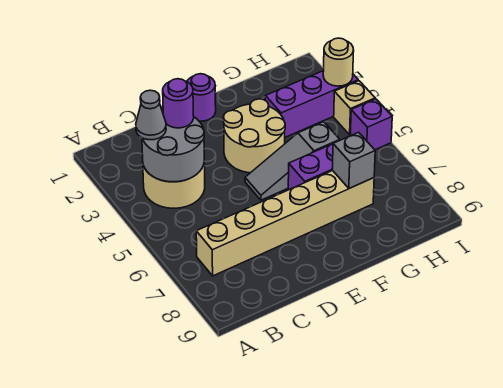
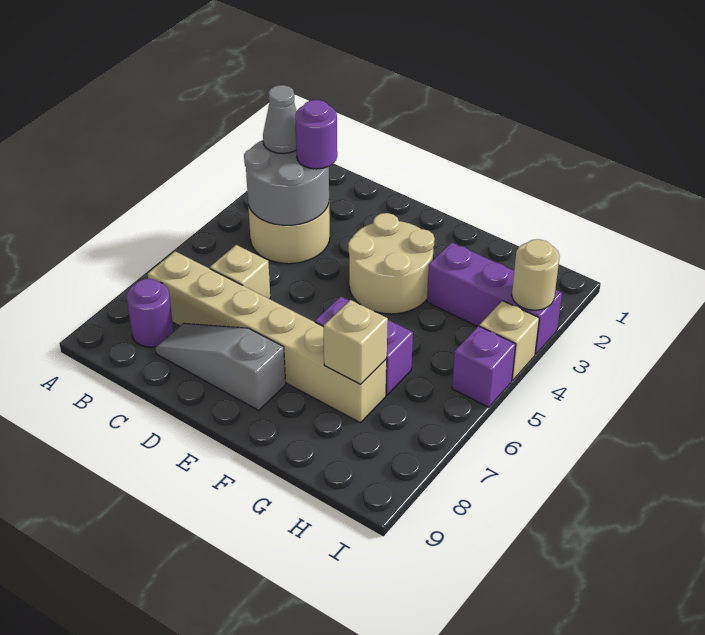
none -> tan 1x1 brick [210,245,270,299]
purple 1x1 round brick [187,74,216,121] -> purple 1x1 round brick moved to [127,279,174,347]
grey 1x3 slope [245,122,340,200] -> grey 1x3 slope moved to [155,323,286,410]
grey 1x1 brick [332,132,375,188] -> tan 1x1 brick [324,300,388,384]

